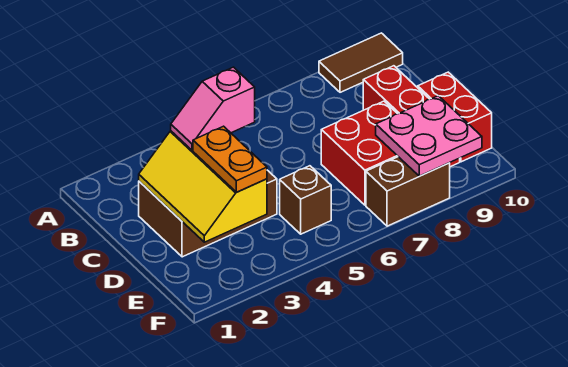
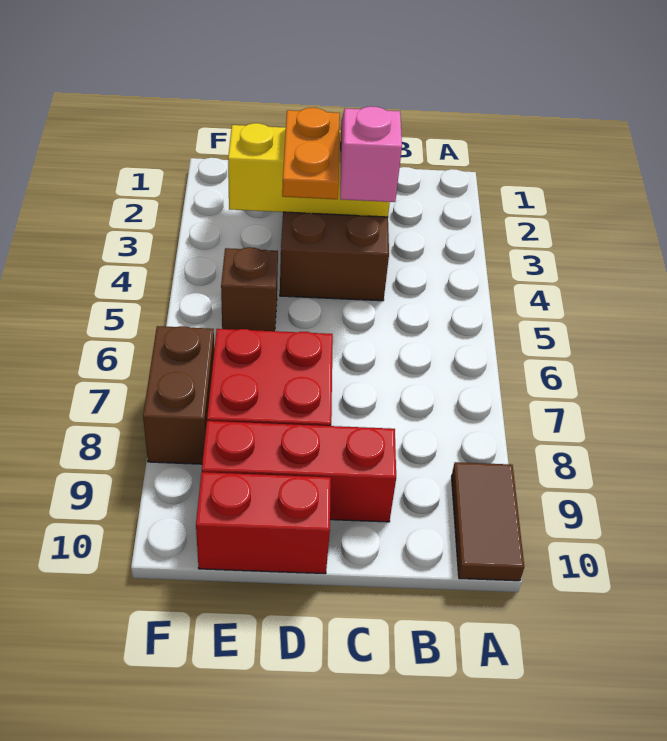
orange 1x2 plate [193,126,267,192] -> orange 1x2 plate turned to [282,108,340,199]
pink 2x2 plate [376,96,482,176] -> none

